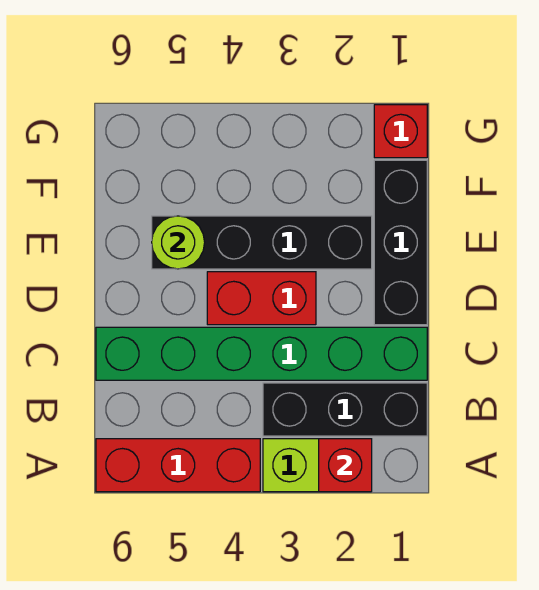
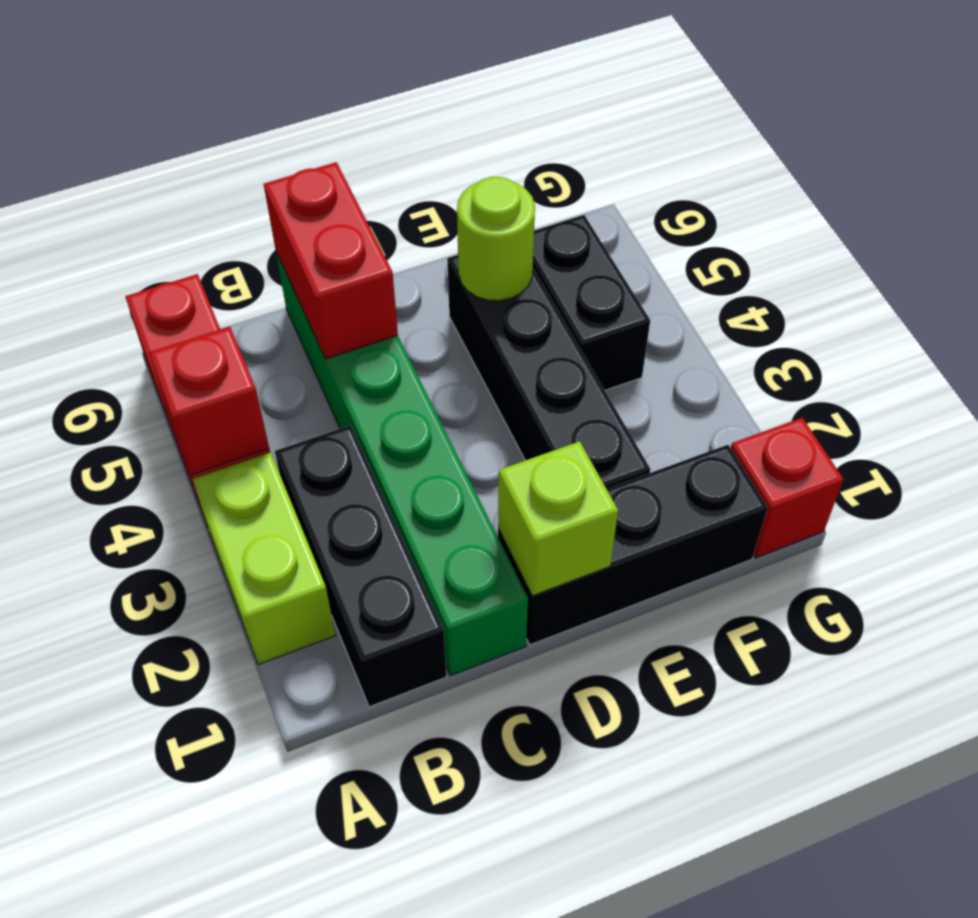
red 1x1 brick [319,439,372,492] -> red 1x1 brick moved to [149,327,269,475]
none -> lime 1x1 brick [498,441,618,596]
red 1x2 brick [207,272,316,325] -> red 1x2 brick moved to [264,162,398,359]
none -> black 1x2 brick [533,215,650,390]

